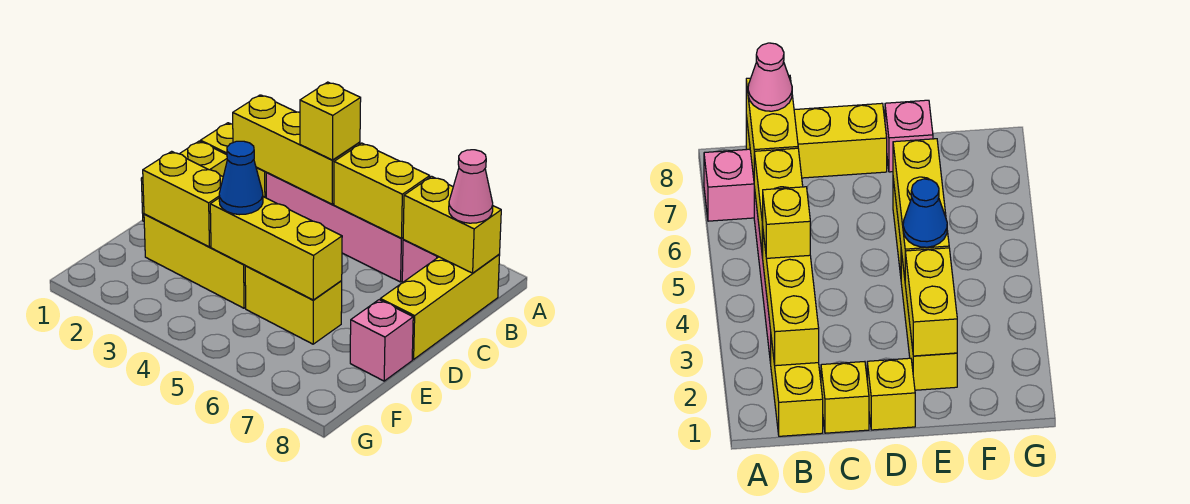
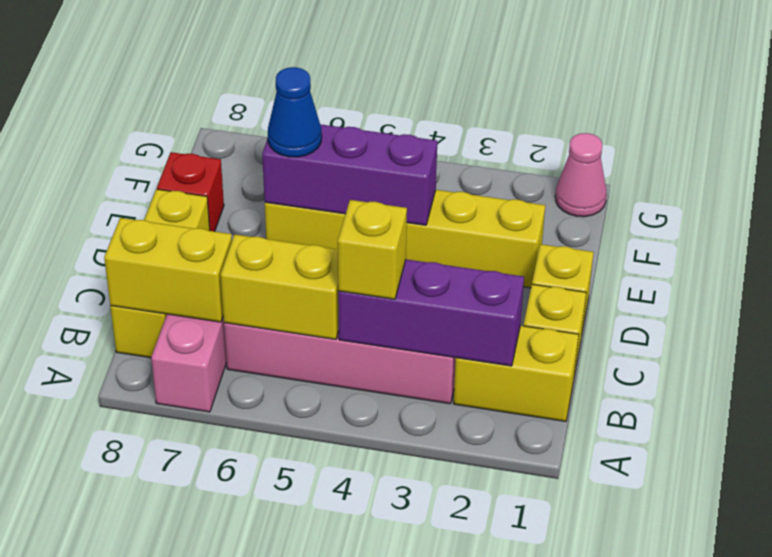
yellow 1x3 brick [233,95,360,204] -> purple 1x3 brick [338,259,524,366]
pink 1x1 cone [449,150,493,223] -> pink 1x1 cone moved to [555,133,607,217]
yellow 1x2 brick [143,151,223,247] -> none
yellow 1x3 brick [210,197,342,300] -> purple 1x3 brick [262,124,437,225]
blue 1x1 cone [219,141,263,215] -> blue 1x1 cone moved to [268,67,322,157]
pink 1x1 brick [350,300,413,381] -> red 1x1 brick [157,152,224,232]

